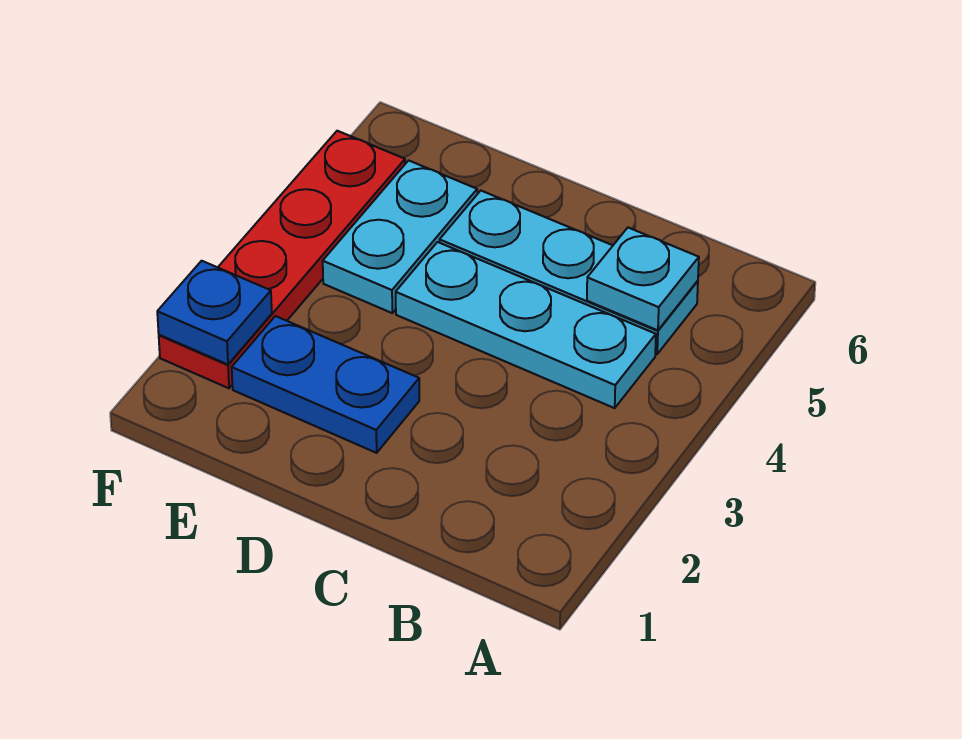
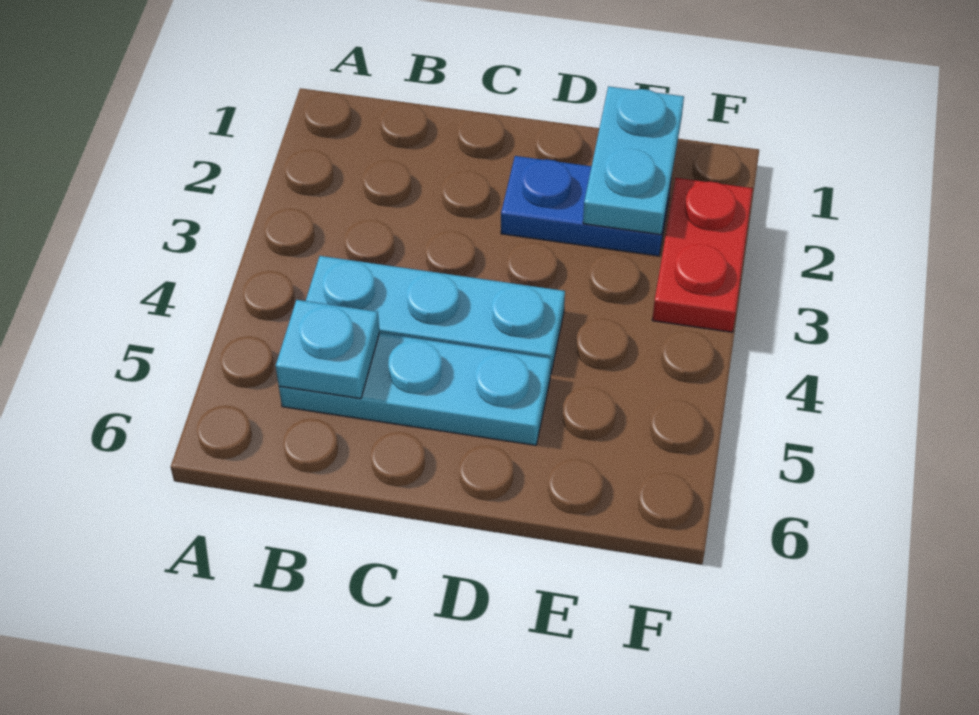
cyan 1x2 plate [323,160,477,313] -> cyan 1x2 plate moved to [583,86,684,235]
red 1x4 plate [159,131,405,388] -> red 1x2 plate [652,178,753,332]
blue 1x1 plate [157,261,272,364] -> none

